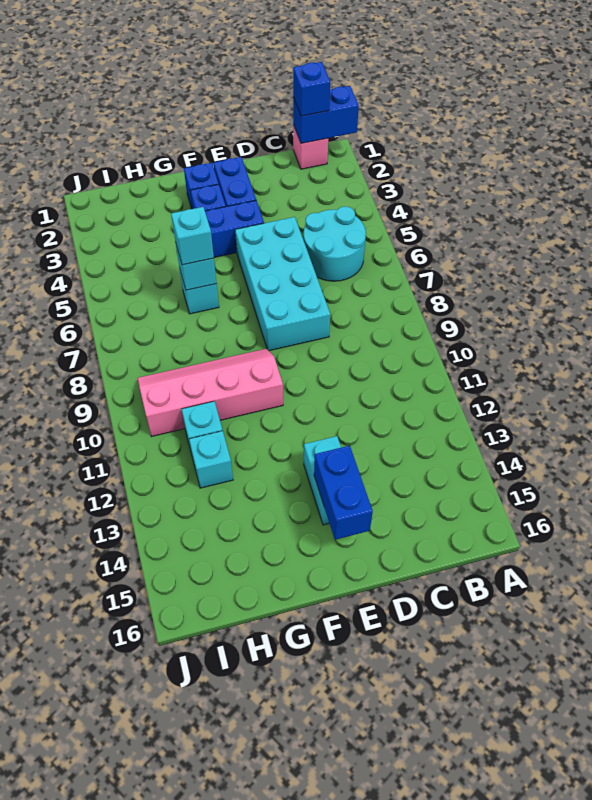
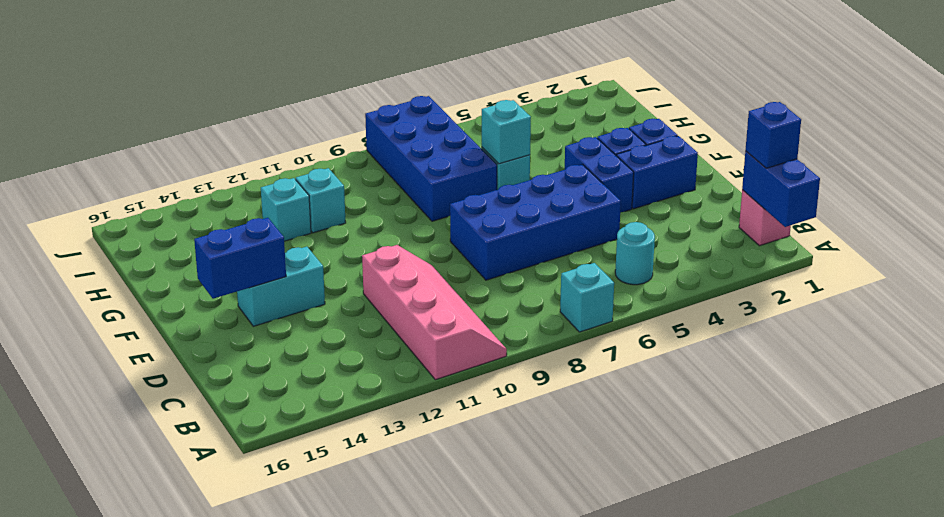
cyan 2x2 round brick [304,207,366,281] -> cyan 1x1 round brick [615,222,655,285]
cyan 2x4 brick [235,217,330,351] -> blue 2x4 brick [450,165,621,280]
pink 2x4 slope [138,349,283,437] -> pink 2x4 slope moved to [362,245,507,380]
cyan 1x1 brick [171,207,214,265] -> cyan 1x1 brick moved to [560,263,614,332]
none -> blue 2x4 brick [365,96,497,221]

